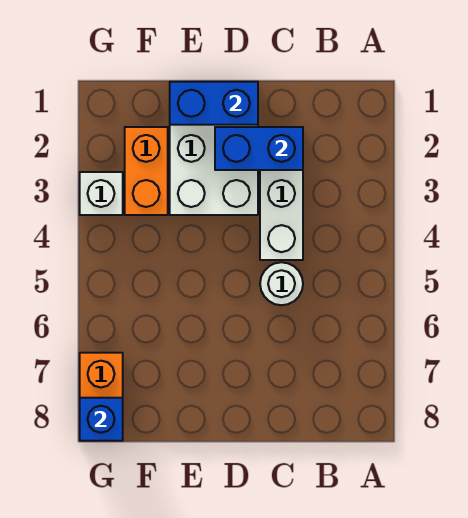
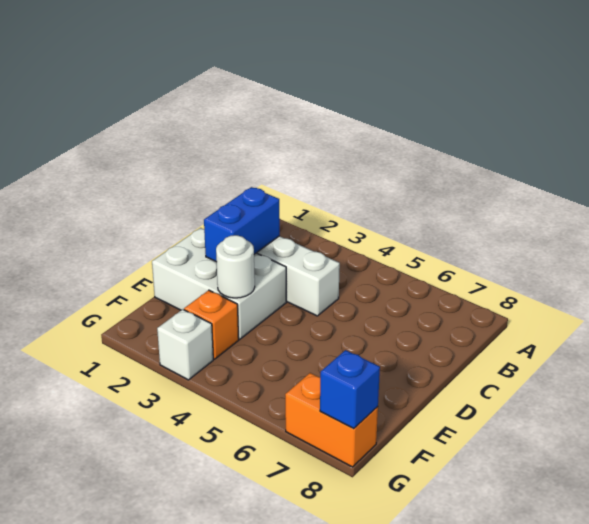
white 1x1 round brick [260,262,303,305] -> white 1x1 round brick moved to [216,235,255,298]
blue 1x2 brick [170,82,258,125] -> none
orange 1x2 brick [125,127,168,215] -> orange 1x1 brick [184,290,239,359]

